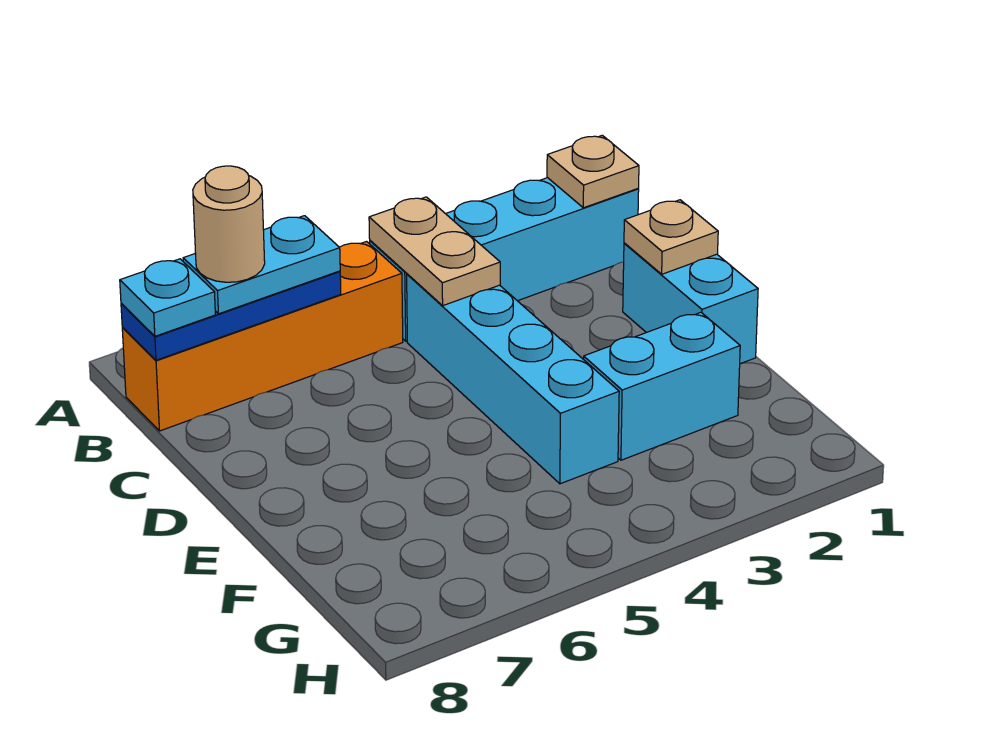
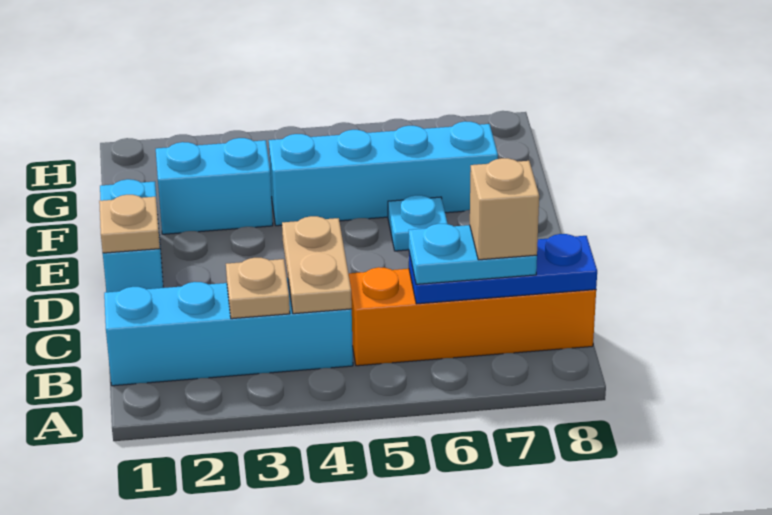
tan 1x1 plate [547,135,639,208] -> tan 1x1 plate moved to [226,258,290,319]
tan 1x1 round brick [193,166,265,282] -> tan 1x1 brick [470,158,539,260]
cyan 1x1 plate [120,259,215,336] -> cyan 1x1 plate moved to [388,195,447,251]
cyan 1x4 brick [407,274,619,484] -> cyan 1x4 brick turned to [269,121,498,226]

